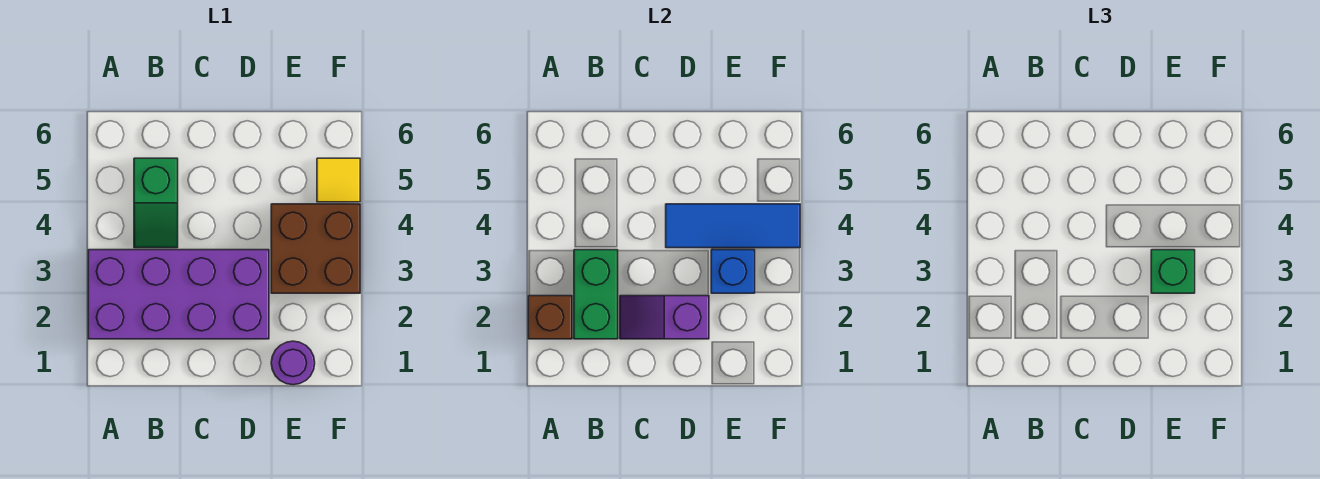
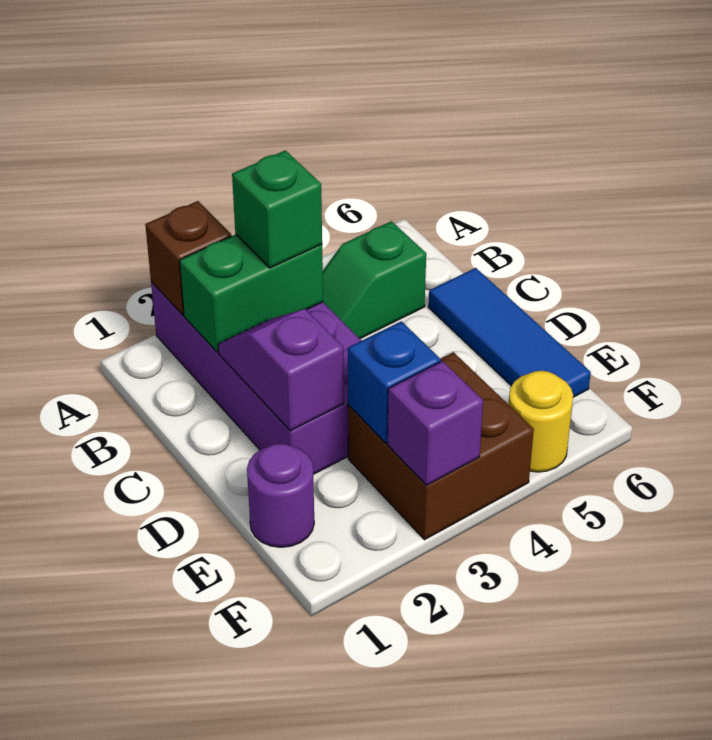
blue 1x3 tile [666,204,800,248] -> blue 1x3 tile moved to [429,268,591,397]
green 1x1 brick [1151,250,1195,293] -> green 1x1 brick moved to [232,150,322,268]
none -> purple 1x1 brick [388,361,483,485]
yellow 1x1 tile [317,158,360,202] -> yellow 1x1 round brick [509,371,573,472]

